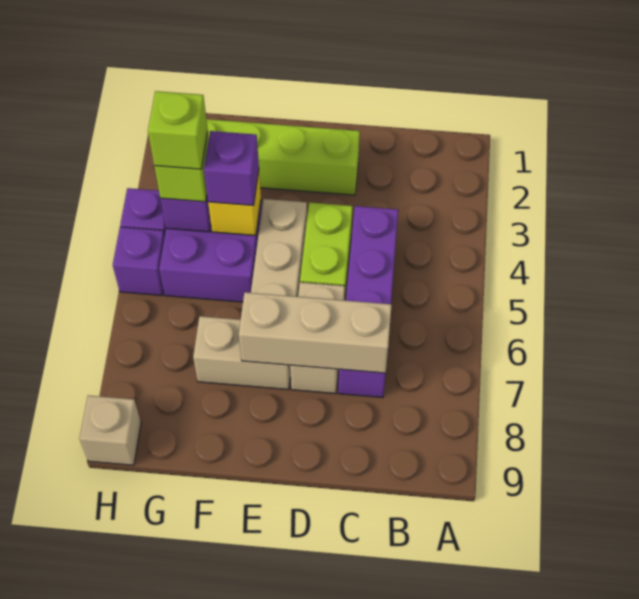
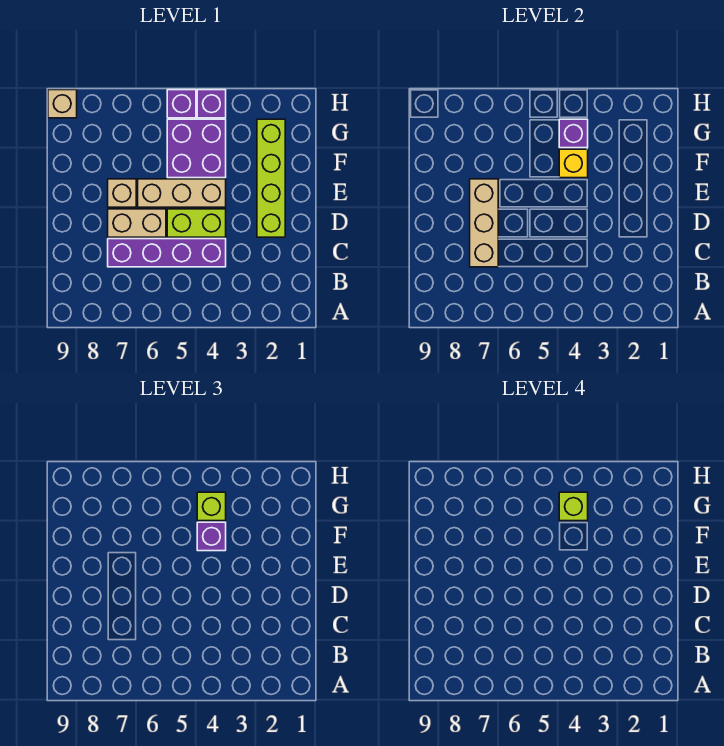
tan 1x2 brick [193,316,291,390] -> tan 1x1 brick [108,179,136,207]

